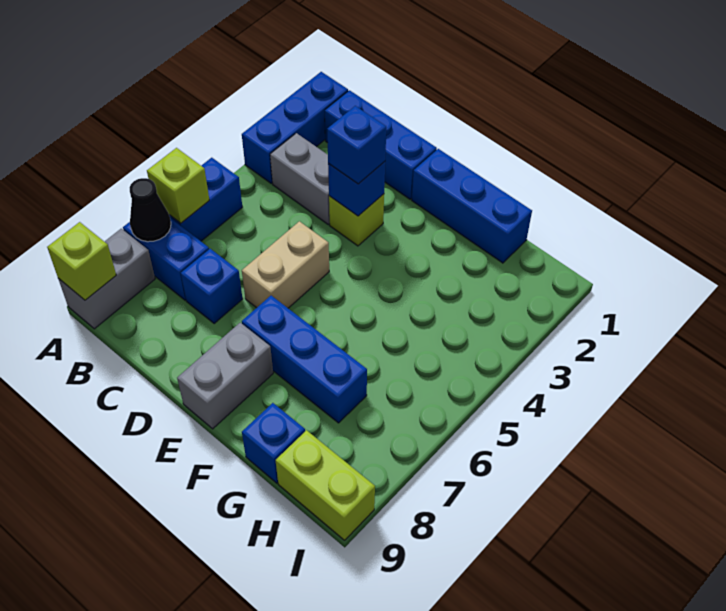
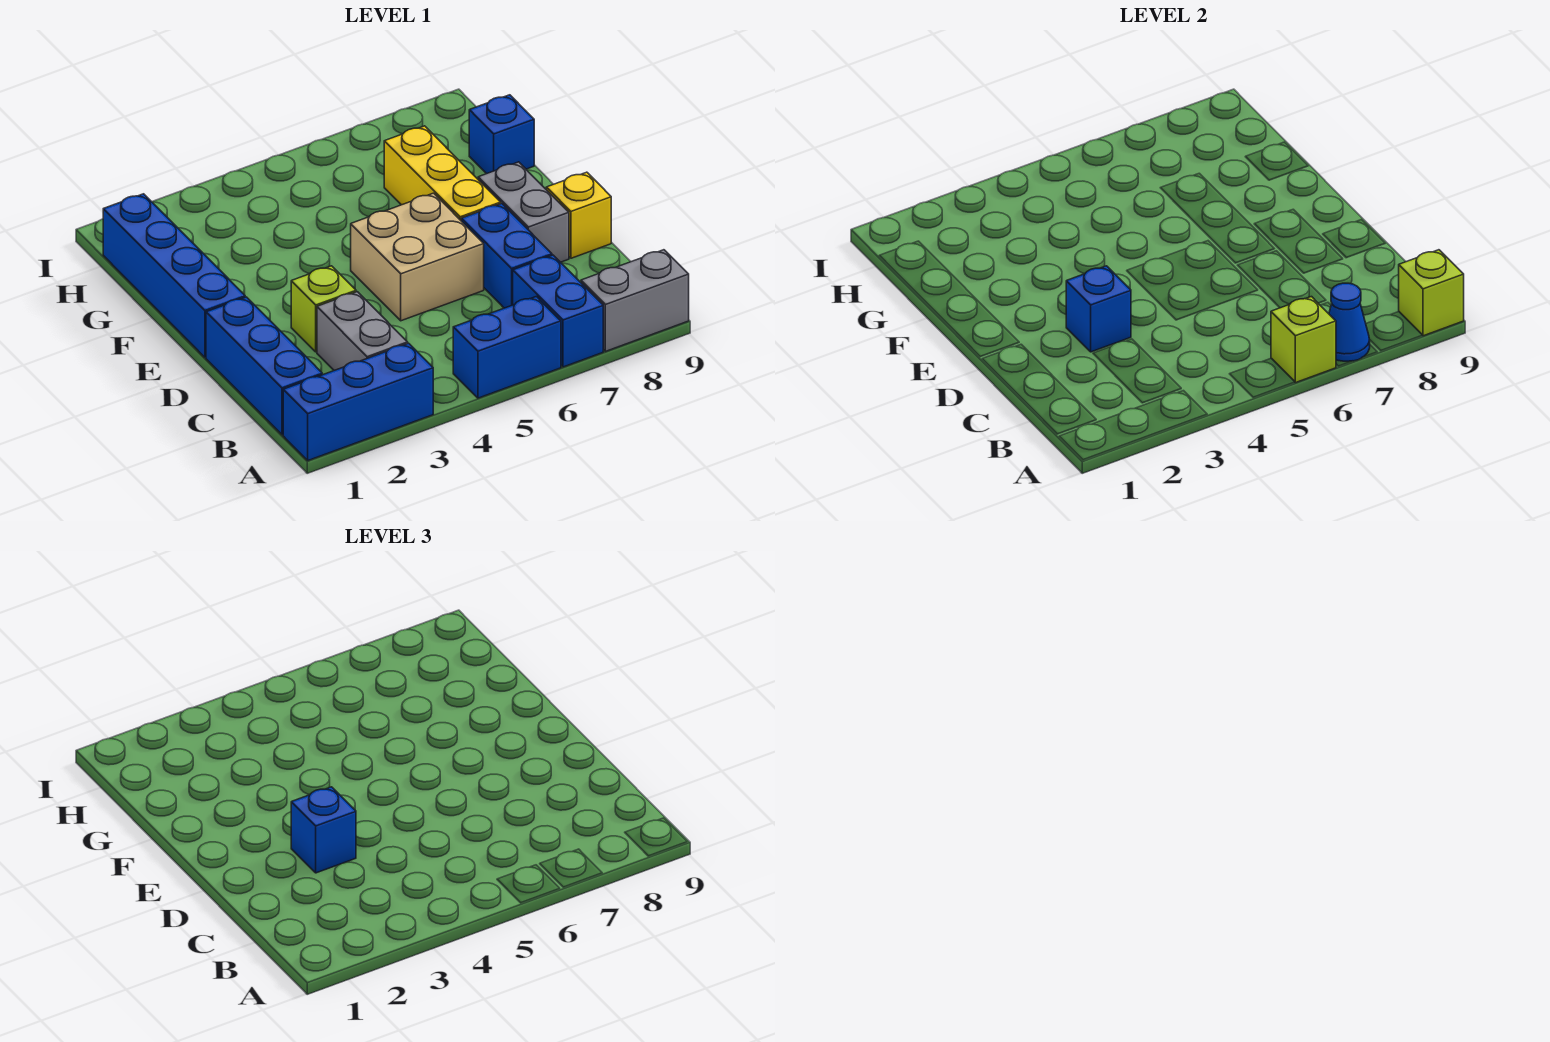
black 1x1 cone [130,178,171,242] -> blue 1x1 cone [1329,283,1370,361]
blue 1x1 brick [181,249,243,324] -> blue 1x2 brick [461,204,552,308]
tan 1x2 brick [242,221,329,308] -> tan 2x2 brick [351,193,484,321]
none -> yellow 1x1 brick [546,172,611,258]
blue 1x3 brick [412,149,532,263] -> blue 1x4 brick [103,194,245,357]
blue 1x3 brick [242,296,367,423] -> yellow 1x3 brick [384,126,501,220]
grey 1x2 brick [177,323,273,429] -> grey 1x2 brick turned to [478,162,569,262]
lime 1x2 brick [276,430,375,540] -> none

